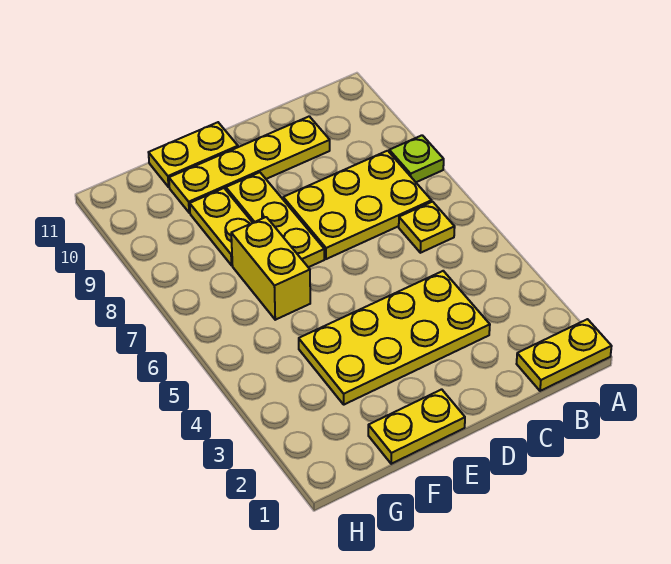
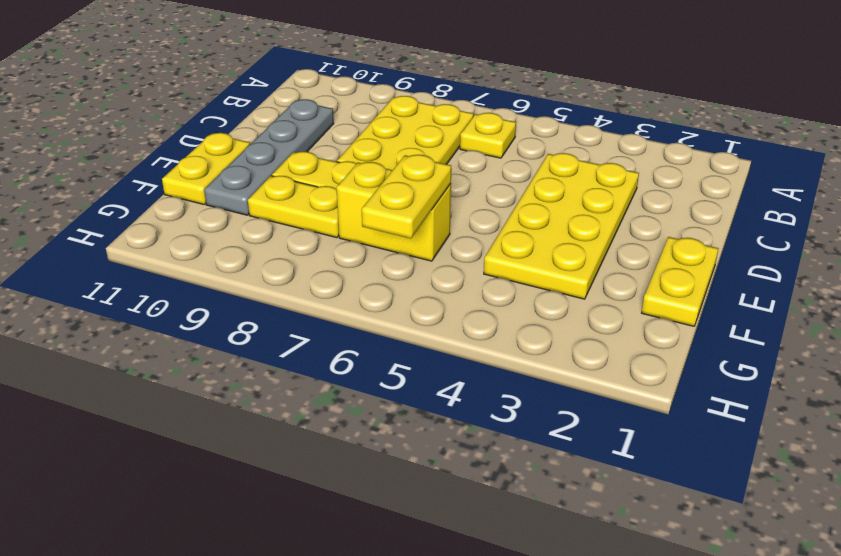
yellow 1x2 plate [517,319,612,391] -> yellow 1x2 plate moved to [362,155,451,238]
lime 1x1 plate [389,135,444,182] -> none
yellow 1x4 plate [169,116,330,213] -> grey 1x4 plate [204,99,334,215]

